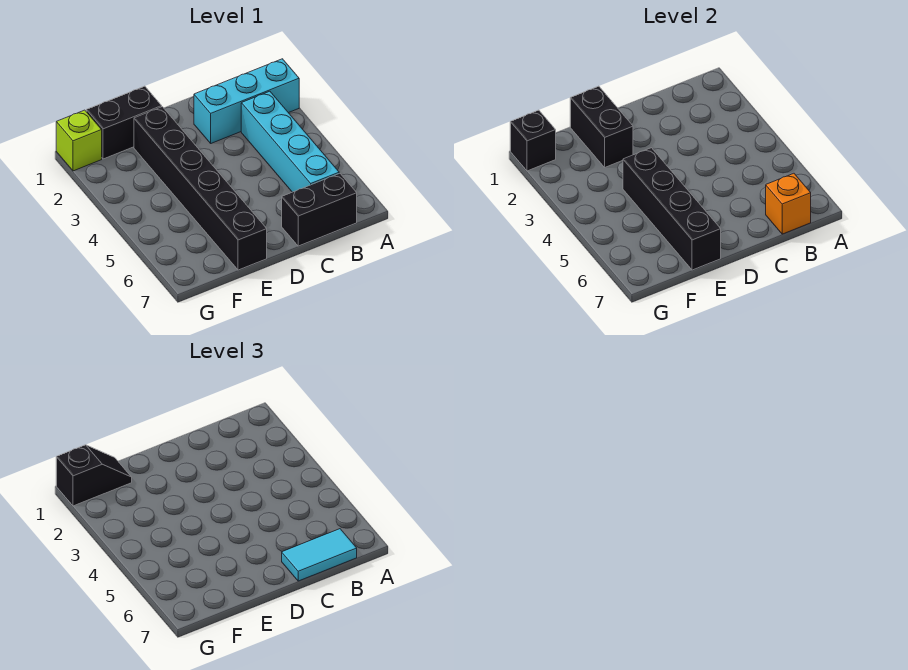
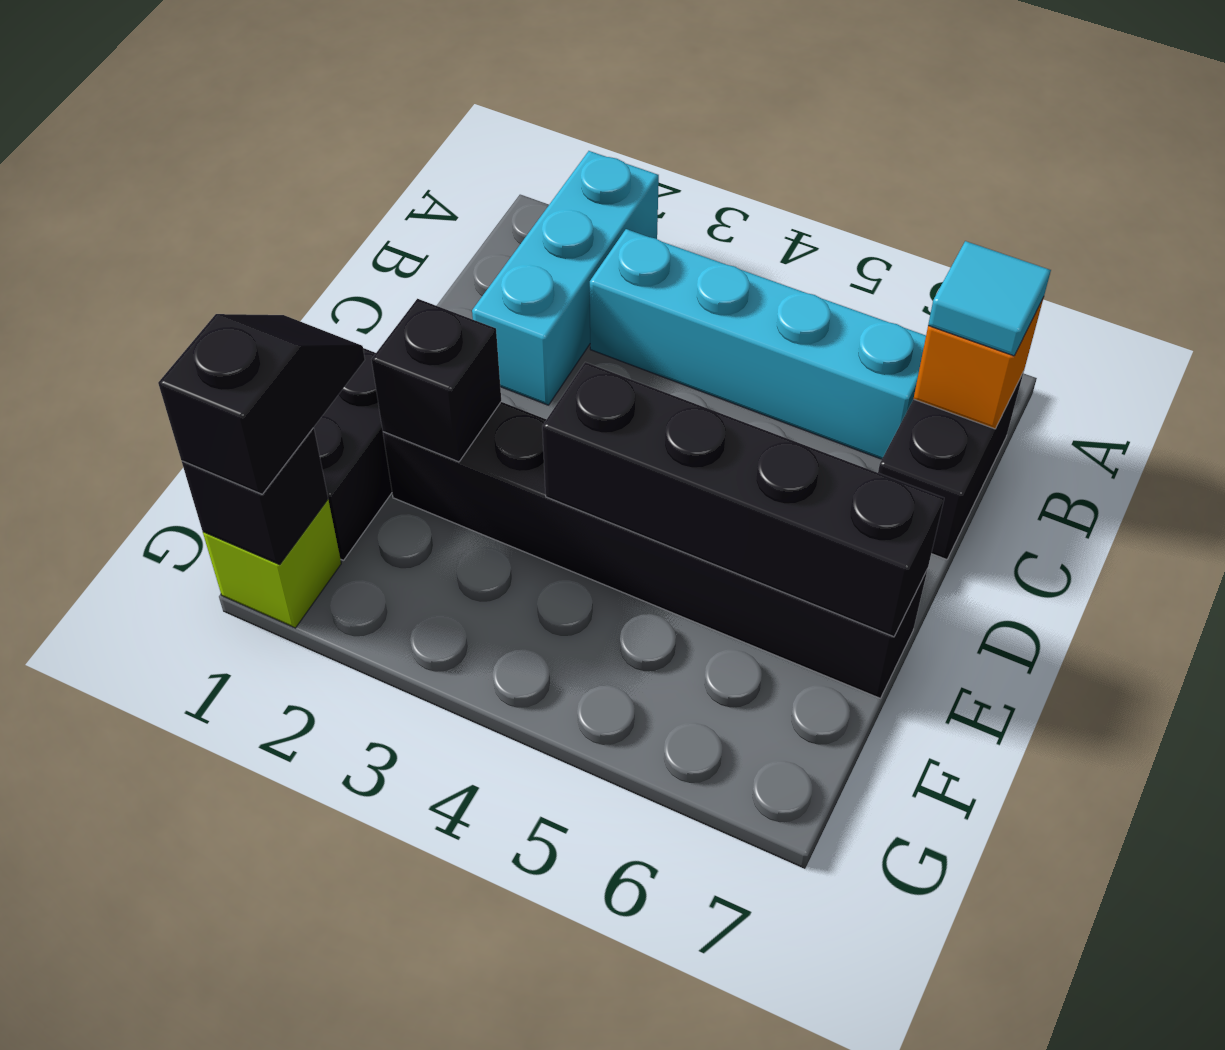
cyan 1x2 tile [282,529,357,581] -> cyan 1x1 tile [928,241,1051,356]
black 1x2 brick [570,86,633,167] -> black 1x1 brick [371,299,501,462]

